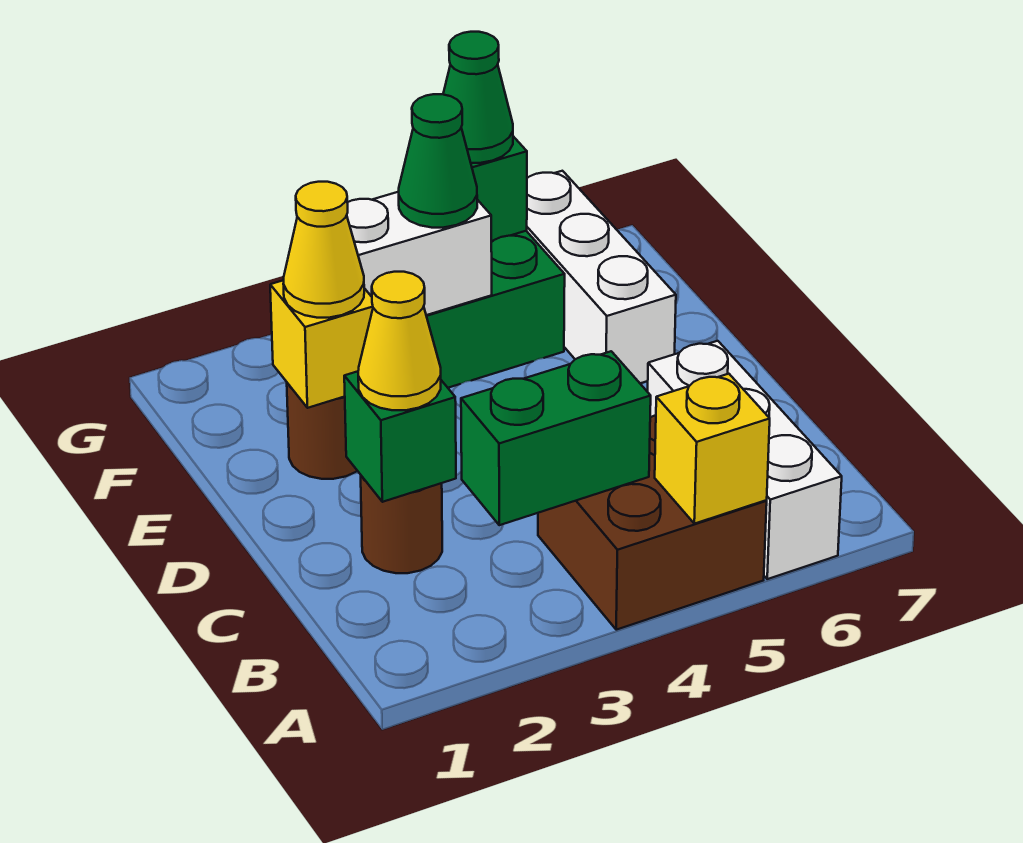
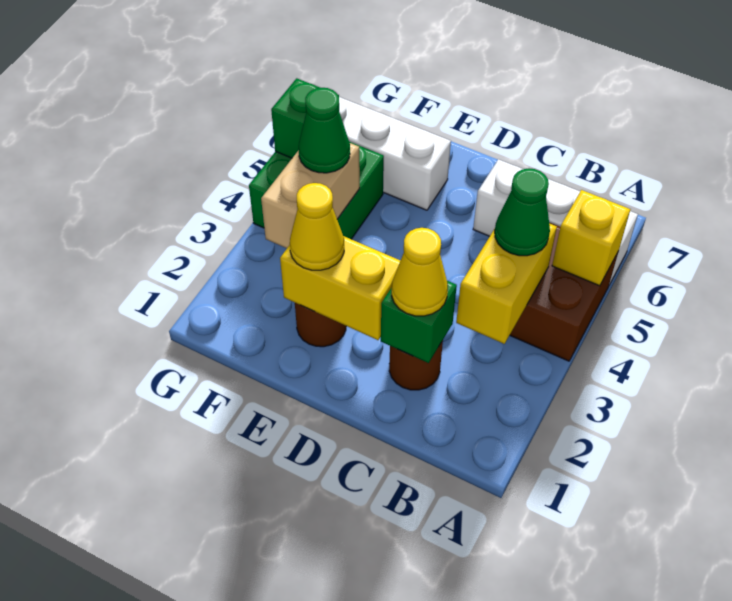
green 1x2 brick [461,351,651,525] -> yellow 1x2 brick [456,223,557,344]
yellow 1x1 brick [270,280,373,408] -> yellow 1x2 brick [280,236,400,340]
white 1x2 brick [347,192,492,315] -> tan 1x2 brick [261,143,360,248]
green 1x1 cone [443,32,513,163] -> green 1x1 cone moved to [495,168,550,256]

